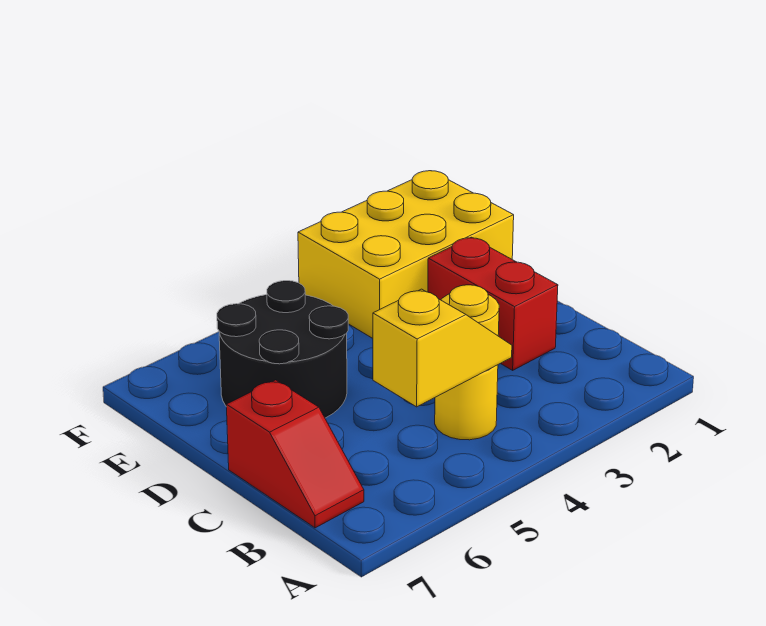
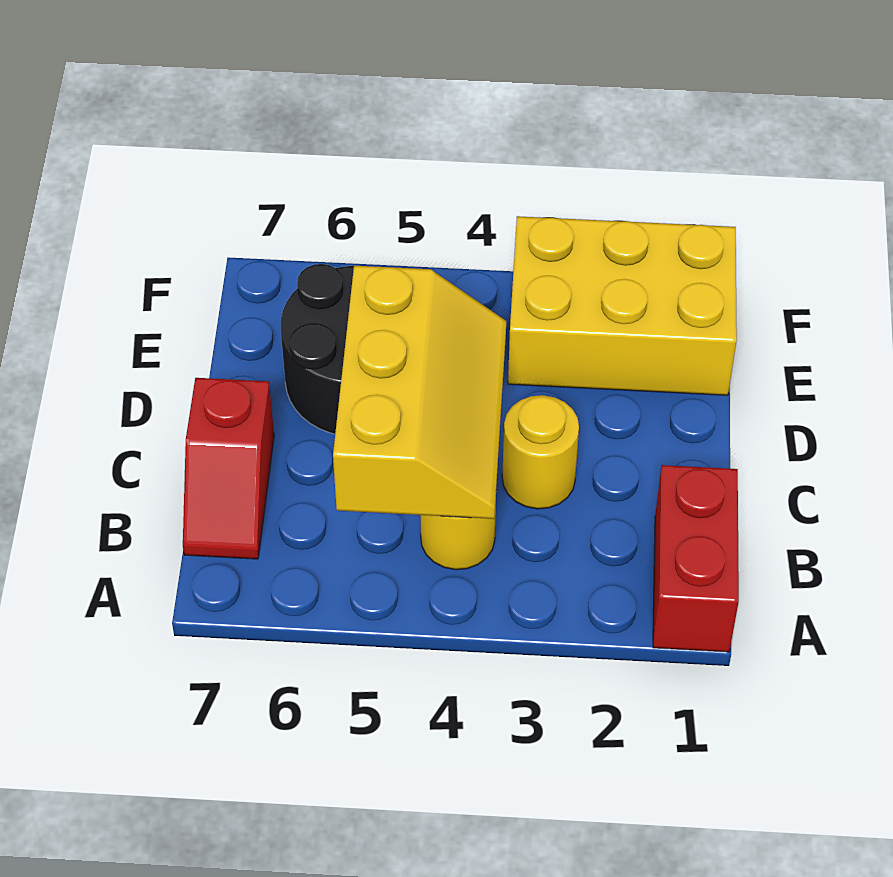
yellow 1x2 slope [373,289,512,407] -> yellow 2x3 slope [333,266,506,519]
red 1x2 brick [428,237,558,370] -> red 1x2 brick moved to [653,465,739,652]

